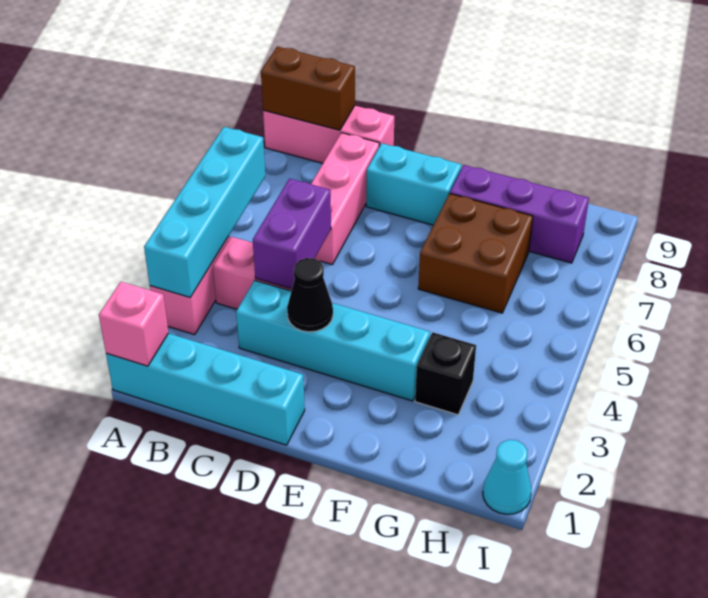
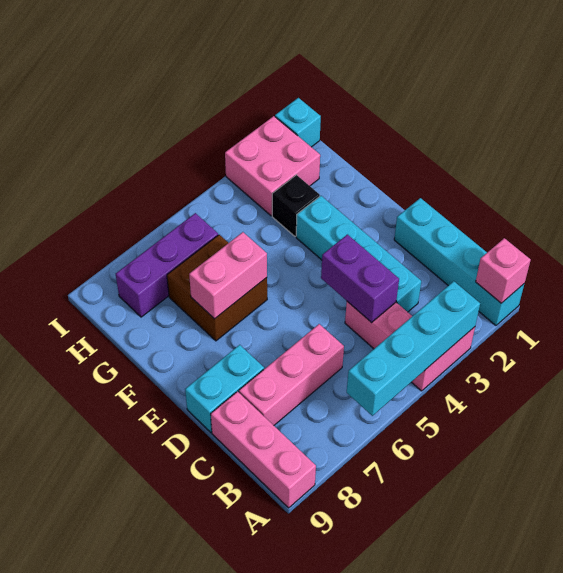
brown 1x2 brick [261,47,355,130] -> none
purple 1x2 brick [253,179,331,289] -> purple 1x2 brick turned to [321,235,399,323]
black 1x1 cone [287,258,333,332] -> none
cyan 1x2 brick [366,143,462,225] -> cyan 1x2 brick turned to [185,345,264,432]
none -> pink 1x2 brick [189,232,267,319]
purple 1x3 brick [450,165,589,263] -> purple 1x3 brick turned to [116,213,218,317]
none -> pink 2x2 brick [225,116,320,216]
cyan 1x1 cone [483,440,532,514] -> cyan 1x1 brick [275,98,321,147]

